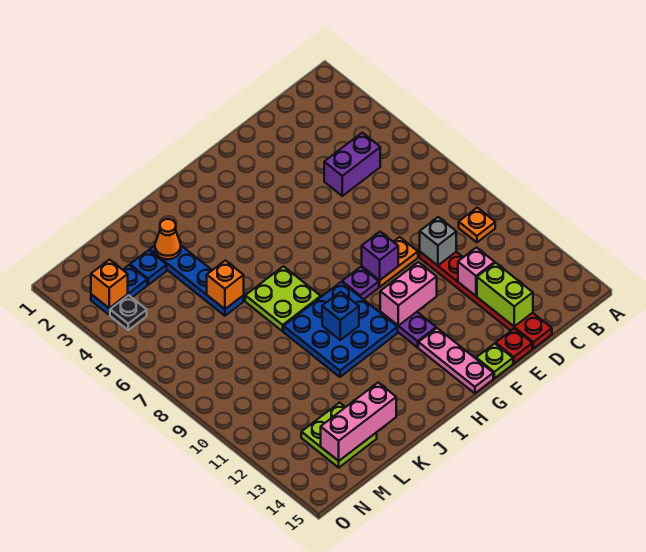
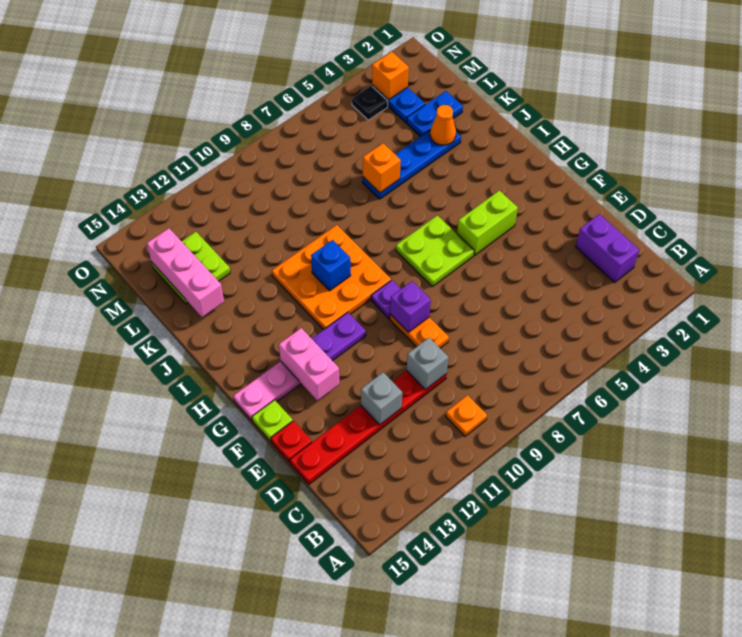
purple 1x2 brick [324,133,380,196] -> purple 1x2 brick moved to [576,214,639,282]
pink 1x1 brick [458,248,495,296] -> grey 1x1 brick [361,372,402,425]
lime 1x2 brick [477,263,533,326] -> lime 1x2 brick moved to [457,190,518,255]
pink 1x2 brick [380,262,437,326] -> pink 1x2 brick moved to [279,328,339,401]
blue 3x3 plate [284,282,398,377] -> orange 3x3 plate [272,225,391,330]
lime 2x2 plate [245,266,321,331] -> lime 2x2 plate moved to [396,215,474,287]
blue 1x1 plate [130,250,167,285] -> blue 1x2 plate [407,91,463,137]

